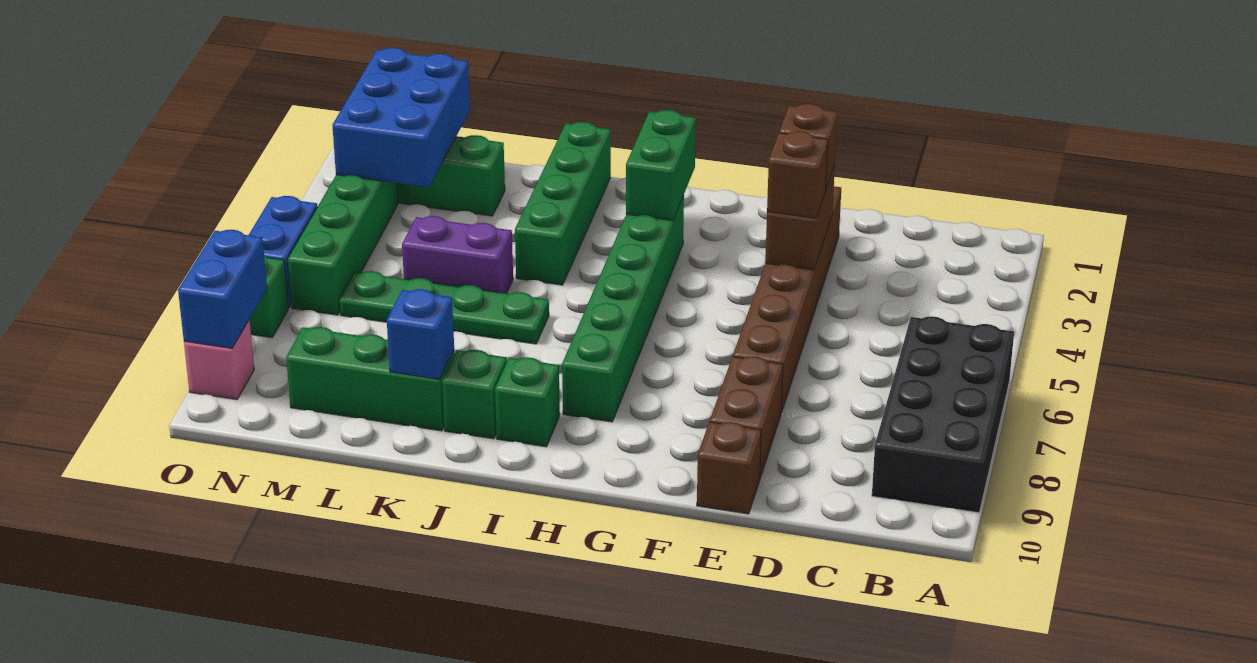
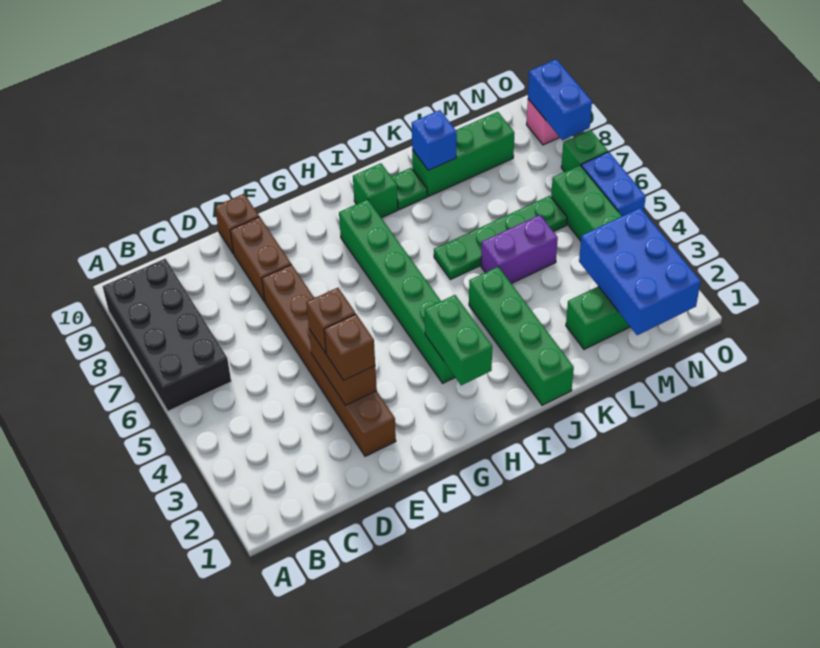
green 1x1 brick [442,350,507,439] -> green 1x1 plate [391,168,427,210]

